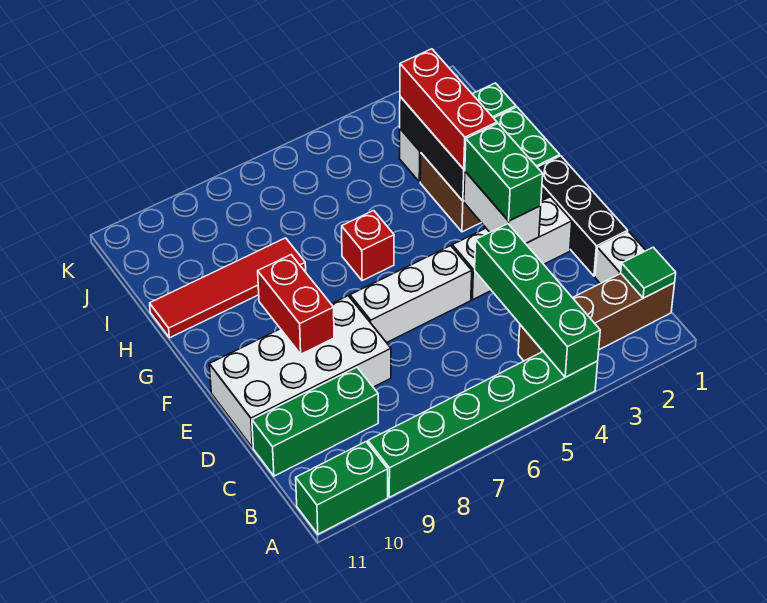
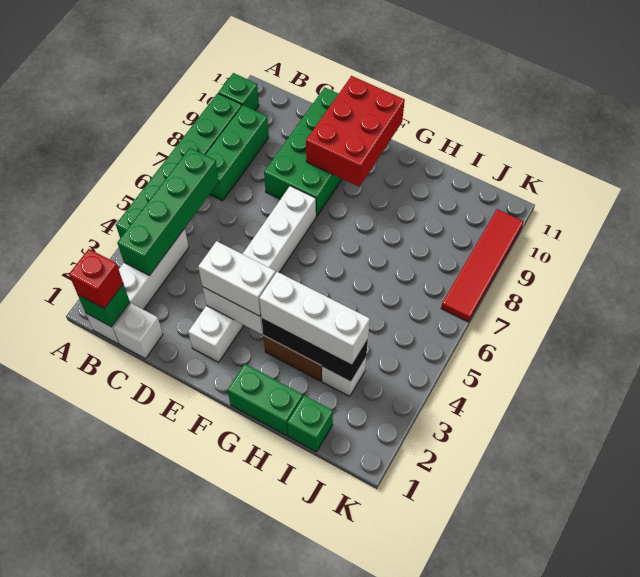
green 1x4 brick [475,224,600,377] -> green 1x4 brick turned to [117,148,219,276]
green 1x2 brick [296,442,388,534] -> green 1x1 brick [218,73,259,110]
brown 1x4 brick [518,274,675,361] -> white 1x4 brick [86,229,189,344]
green 1x1 tile [621,247,676,298] -> green 1x1 brick [78,284,130,327]
green 1x3 brick [252,367,378,476] -> green 1x3 brick moved to [205,105,269,201]
black 1x3 brick [537,156,628,276] -> none
white 2x4 brick [209,296,391,448] -> green 2x4 brick [264,87,342,217]
green 1x2 brick [465,124,543,221] -> white 1x2 brick [198,241,276,316]
red 1x2 brick [258,255,334,354] -> red 2x3 brick [306,76,405,187]
red 1x3 brick [400,49,497,169] -> white 1x3 brick [259,272,370,364]
red 1x1 brick [342,210,394,281] -> red 1x1 brick moved to [69,249,123,309]
red 1x4 tile [150,238,306,338] -> red 1x4 tile moved to [441,209,524,322]

